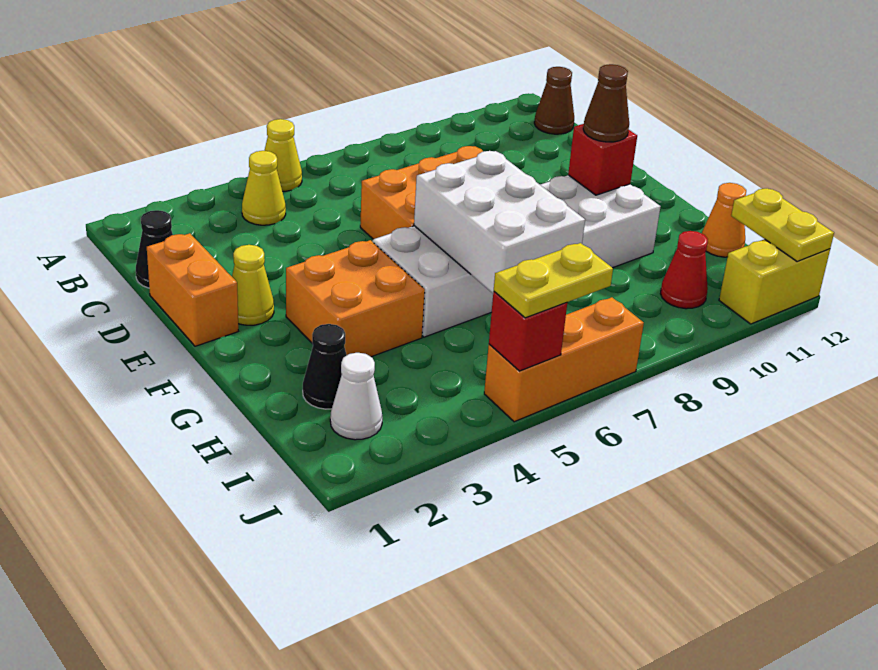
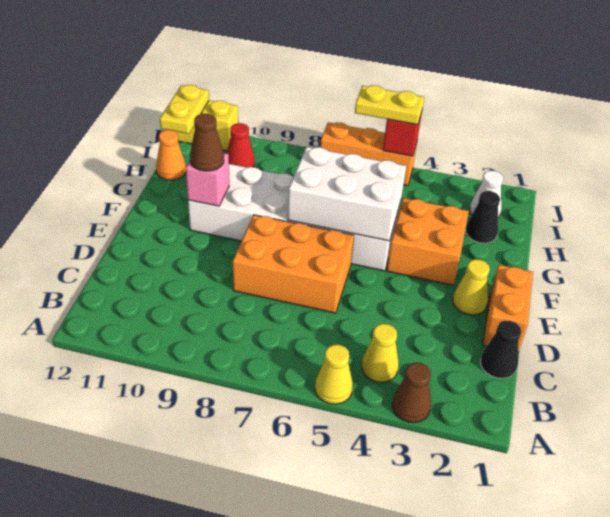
brown 1x1 cone [534,67,574,134] -> brown 1x1 cone moved to [392,363,431,423]
white 2x3 brick [414,151,585,293] -> white 2x3 brick turned to [288,147,406,241]
red 1x1 brick [568,124,637,195] -> pink 1x1 brick [186,153,229,206]

